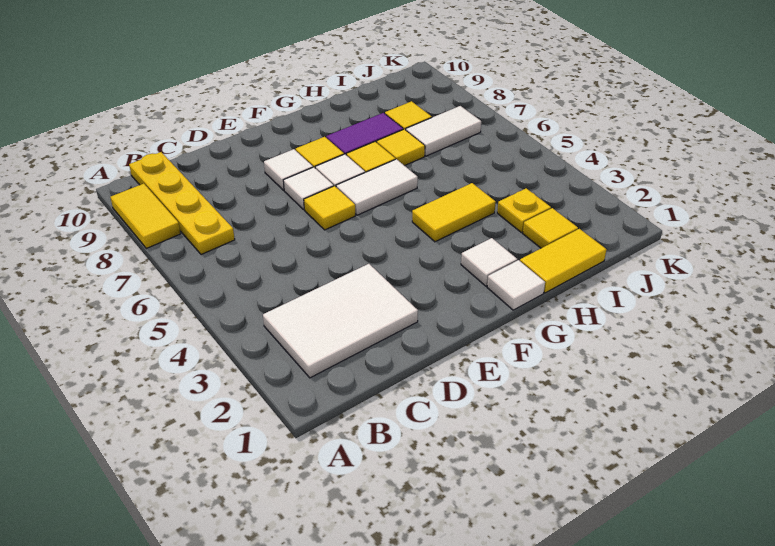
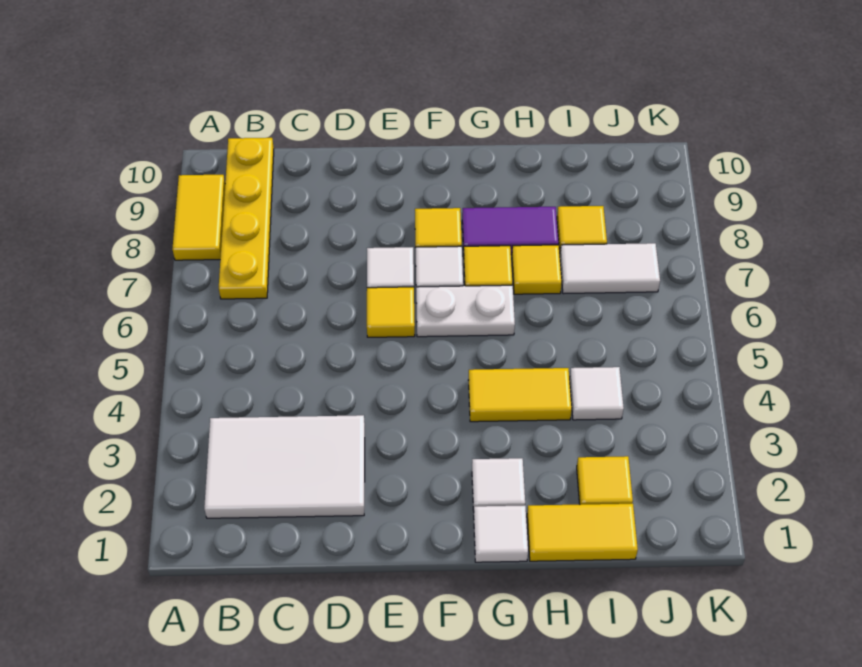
white 1x1 tile [264,149,313,190] -> white 1x1 tile moved to [570,367,624,420]
white 1x2 tile [336,159,418,215] -> white 1x2 plate [416,285,515,337]
yellow 1x1 plate [497,188,551,233] -> none

